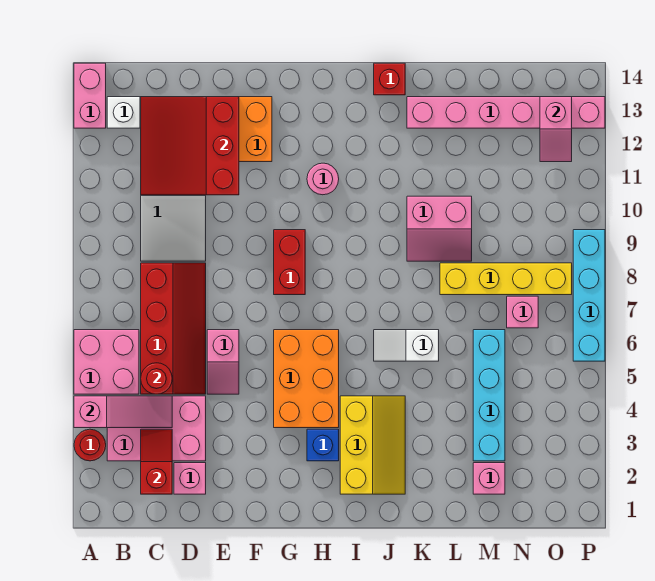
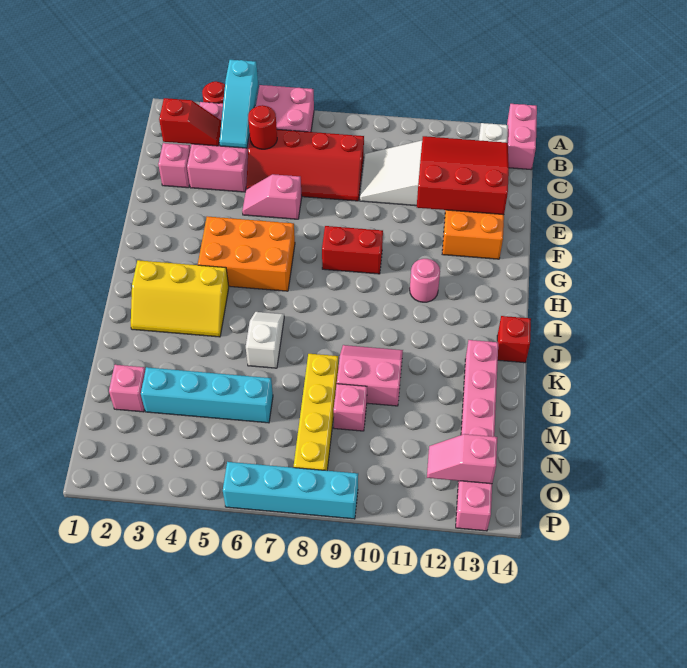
pink 1x3 slope [74,396,172,428] -> cyan 1x3 slope [219,60,258,148]
pink 1x2 brick [74,63,106,128] -> pink 1x2 brick turned to [507,104,537,170]
blue 1x1 brick [307,429,339,461] -> none
pink 2x2 slope [407,196,472,261] -> pink 2x2 slope turned to [337,345,403,406]
pink 1x1 brick [507,296,538,328] -> pink 1x1 brick moved to [334,384,367,431]

